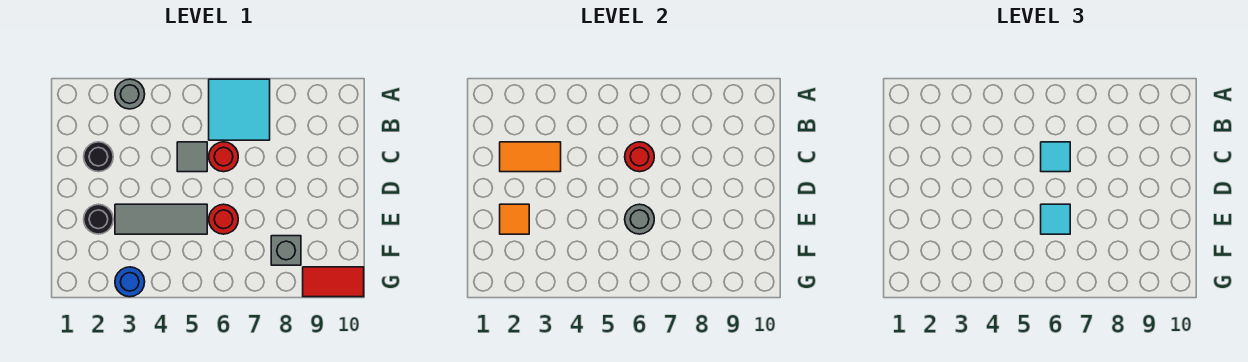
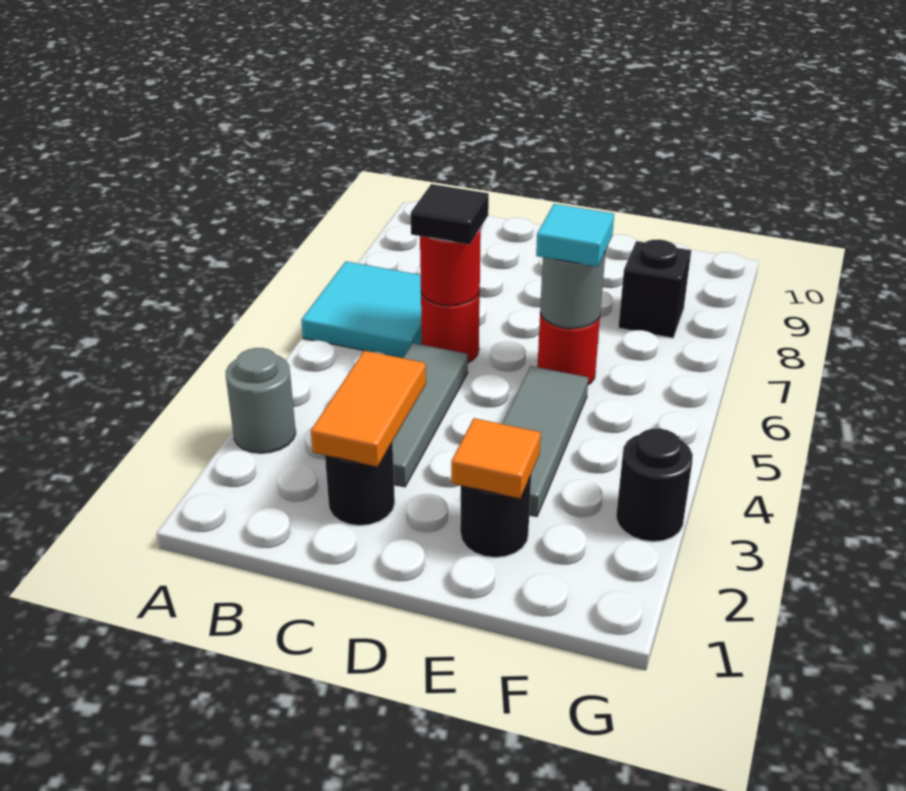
grey 1x1 tile [177,142,207,172] -> grey 1x3 tile [392,343,468,487]
cyan 1x1 tile [1041,142,1070,172] -> black 1x1 tile [411,184,489,245]
grey 1x1 brick [271,236,301,265] -> black 1x1 brick [618,240,691,338]
blue 1x1 round brick [115,267,145,297] -> black 1x1 round brick [616,428,693,542]
red 1x2 tile [303,267,364,297] -> none

